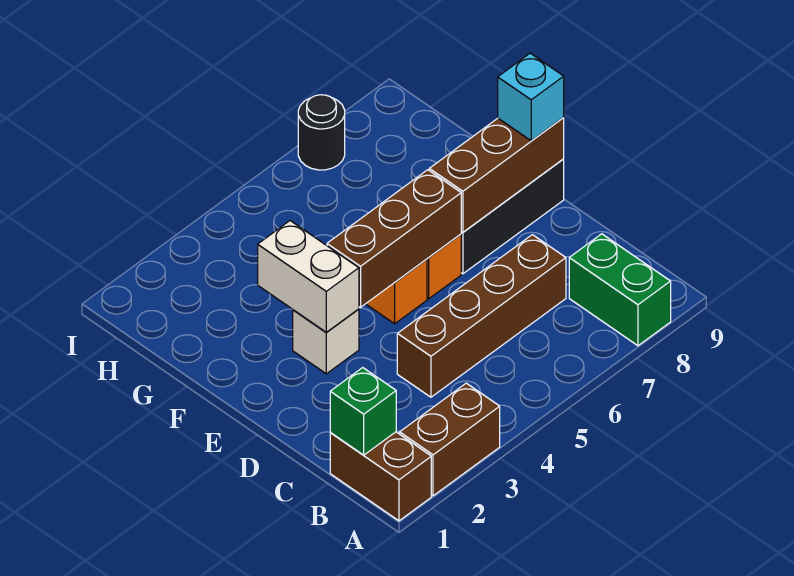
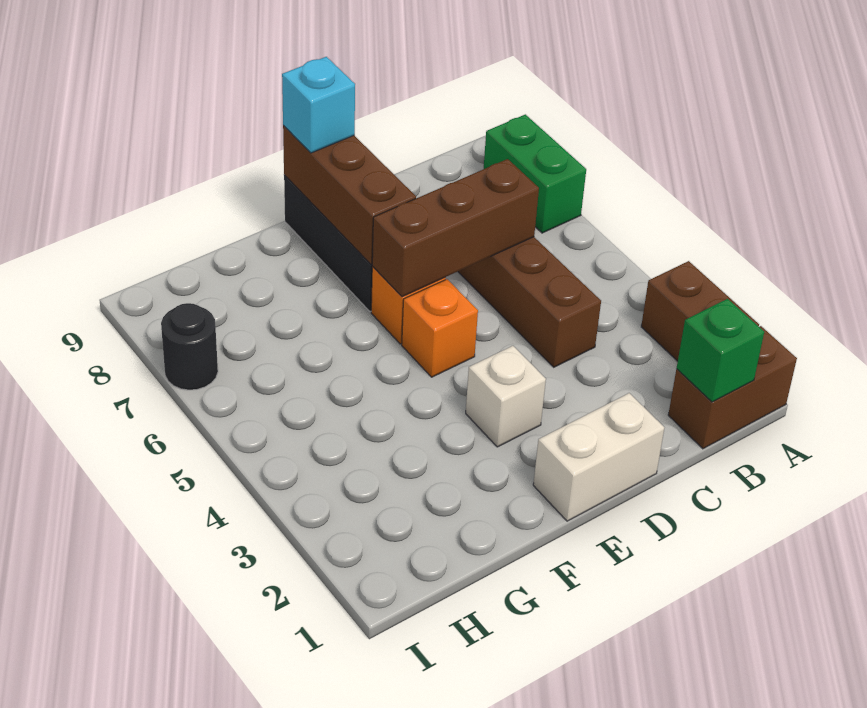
green 1x2 brick [569,234,671,346] -> green 1x2 brick turned to [484,114,586,233]
white 1x2 brick [258,221,359,332] -> white 1x2 brick moved to [533,393,664,521]
brown 1x3 brick [327,170,461,307] -> brown 1x3 brick turned to [372,159,539,297]

